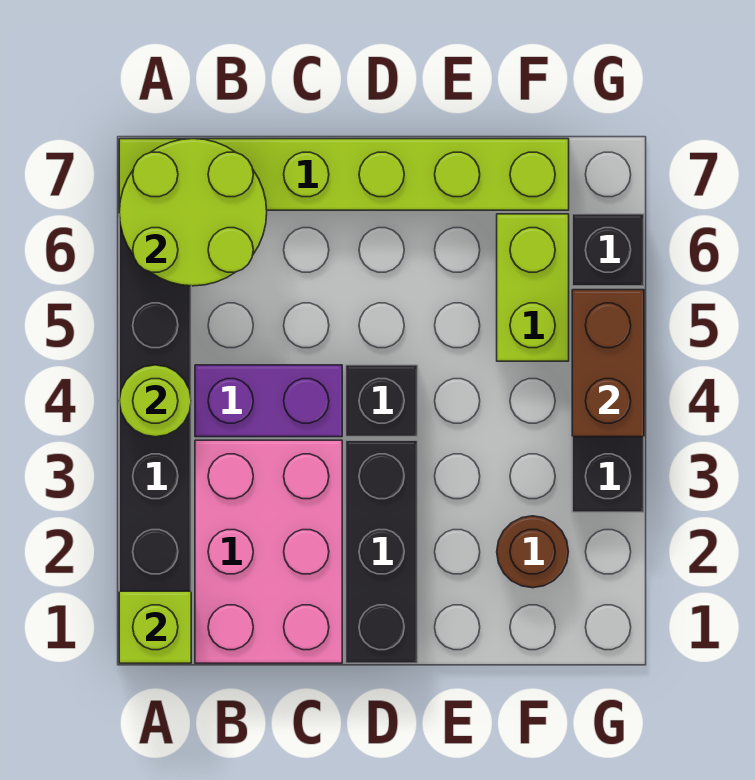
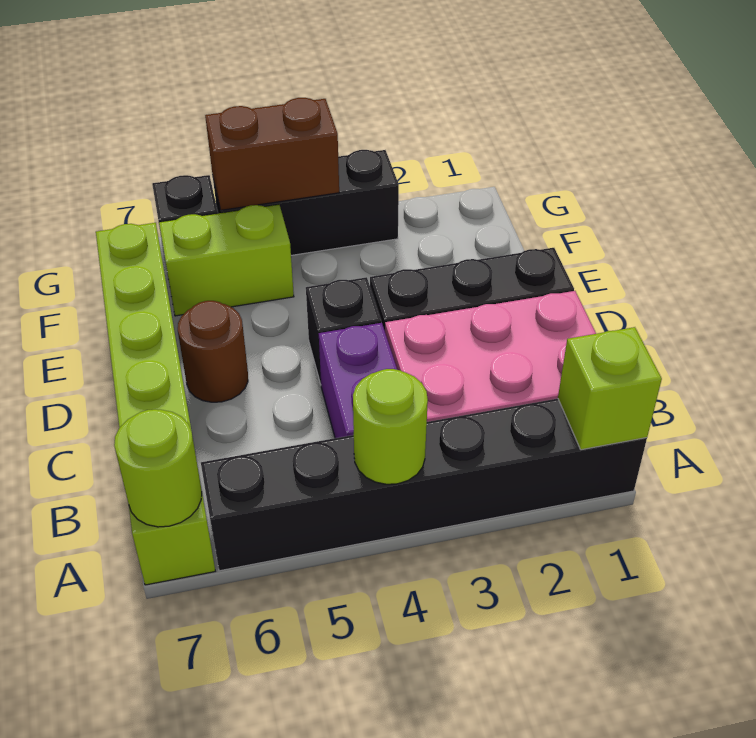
lime 2x2 round brick [119,139,267,286] -> lime 1x1 round brick [114,409,202,527]
brown 1x1 round brick [497,516,568,588] -> brown 1x1 round brick moved to [178,301,248,402]

